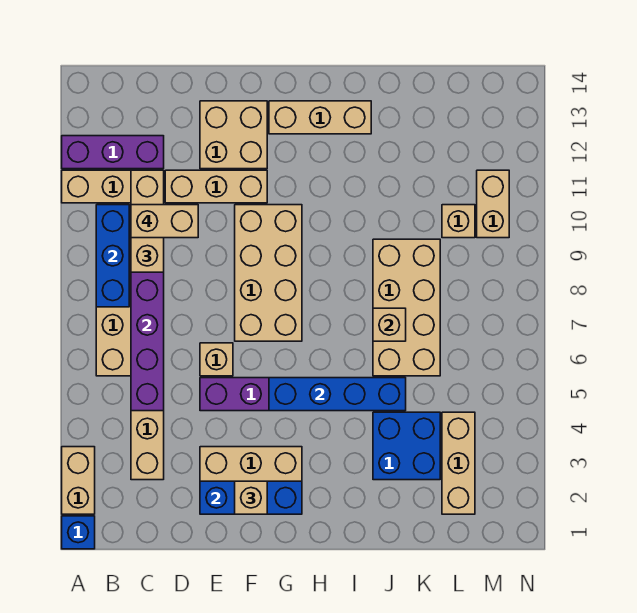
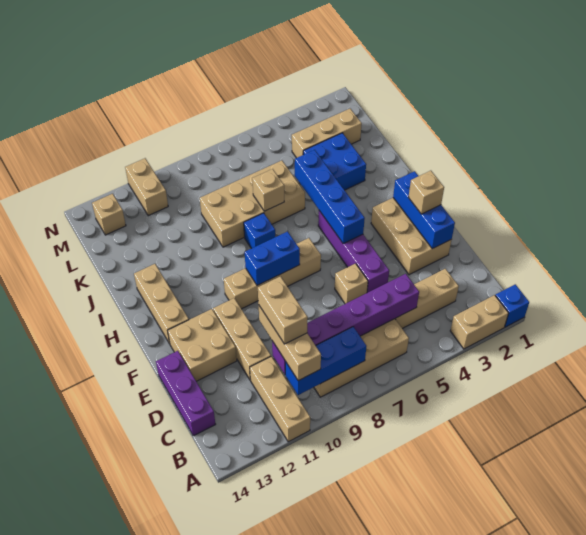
purple 1x3 brick [62,136,164,169] -> purple 1x3 brick moved to [156,351,216,436]
tan 1x3 brick [131,170,164,272] -> tan 1x3 brick turned to [259,306,321,381]
tan 2x4 brick [235,205,302,341] -> tan 1x4 brick [224,238,321,309]
none -> blue 1x2 brick [245,231,300,285]
none -> blue 1x1 brick [244,213,275,249]
tan 1x1 brick [442,205,475,238] -> tan 1x1 brick moved to [92,194,126,235]
tan 1x2 brick [477,170,509,238] -> tan 1x2 brick turned to [125,158,168,216]

